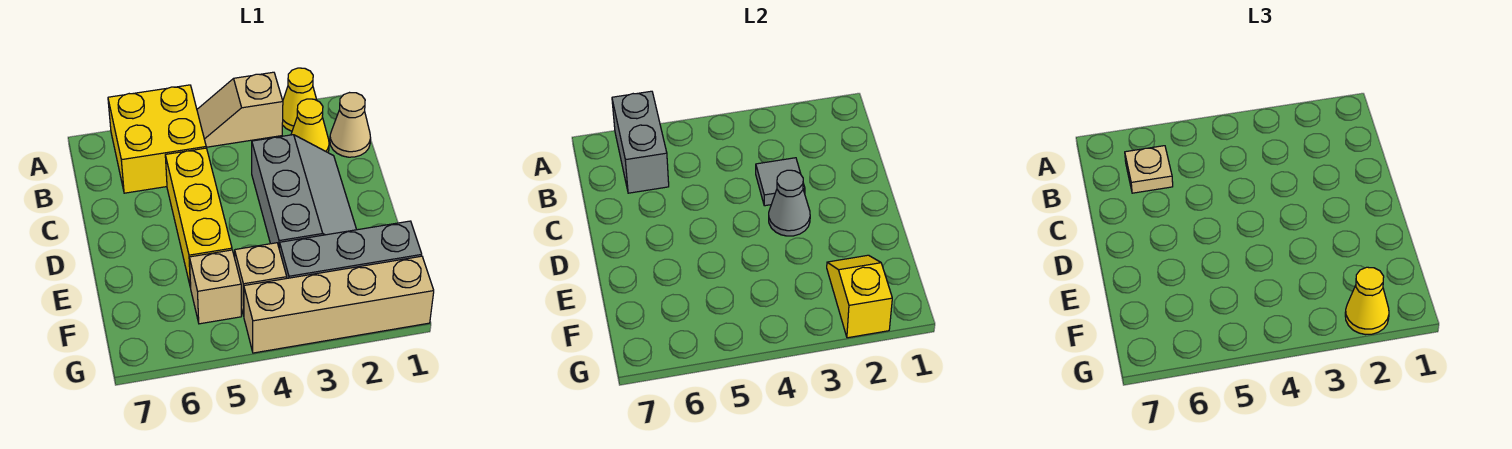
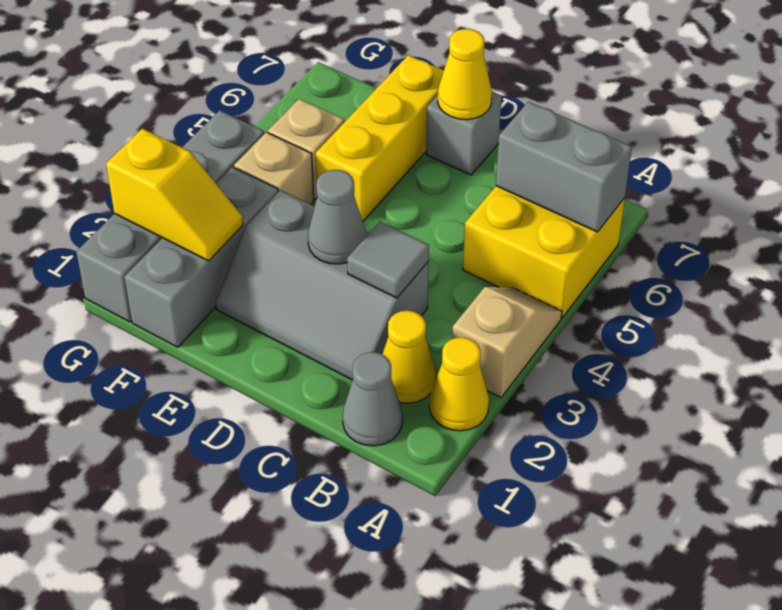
tan 1x1 cone [330,93,371,157] -> grey 1x1 cone [343,352,403,446]
tan 1x1 plate [1125,146,1173,193] -> none
yellow 1x3 brick [165,148,232,288] -> yellow 1x3 brick turned to [316,55,444,221]
none -> grey 1x1 brick [426,92,502,175]
tan 1x4 brick [244,256,434,353] -> grey 1x4 brick [76,110,264,322]
yellow 1x1 cone [1345,267,1389,335] -> yellow 1x1 cone moved to [438,29,492,120]

